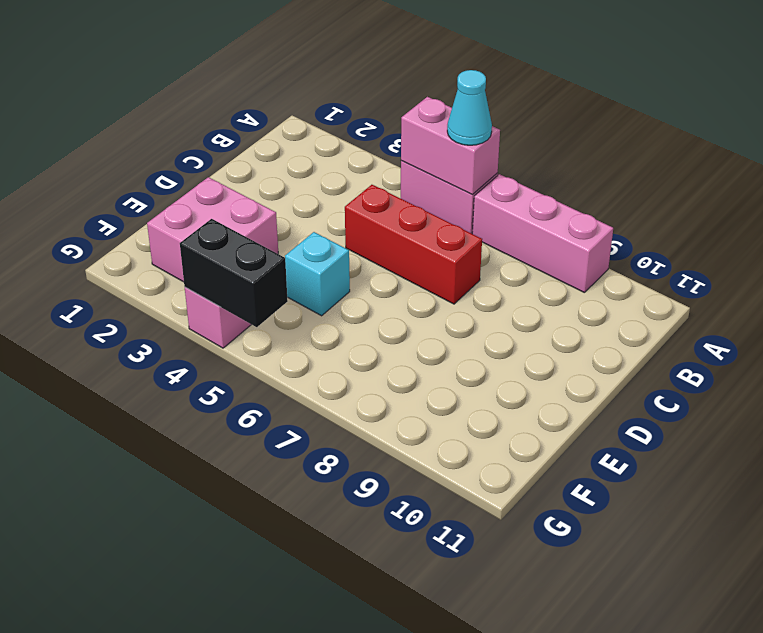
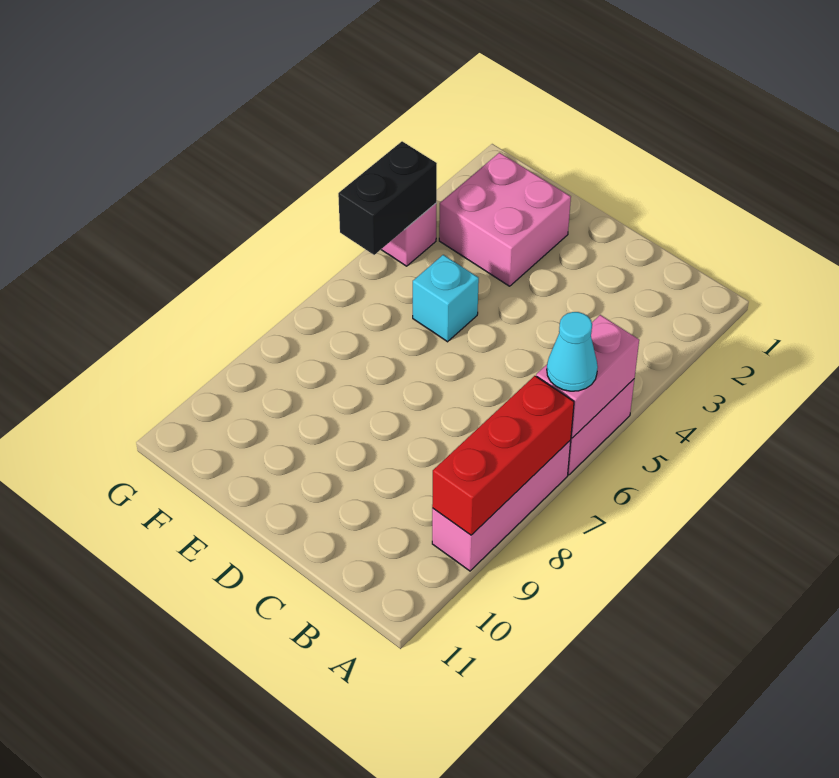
red 1x3 brick [345,185,482,304] -> red 1x3 brick moved to [432,376,574,535]

